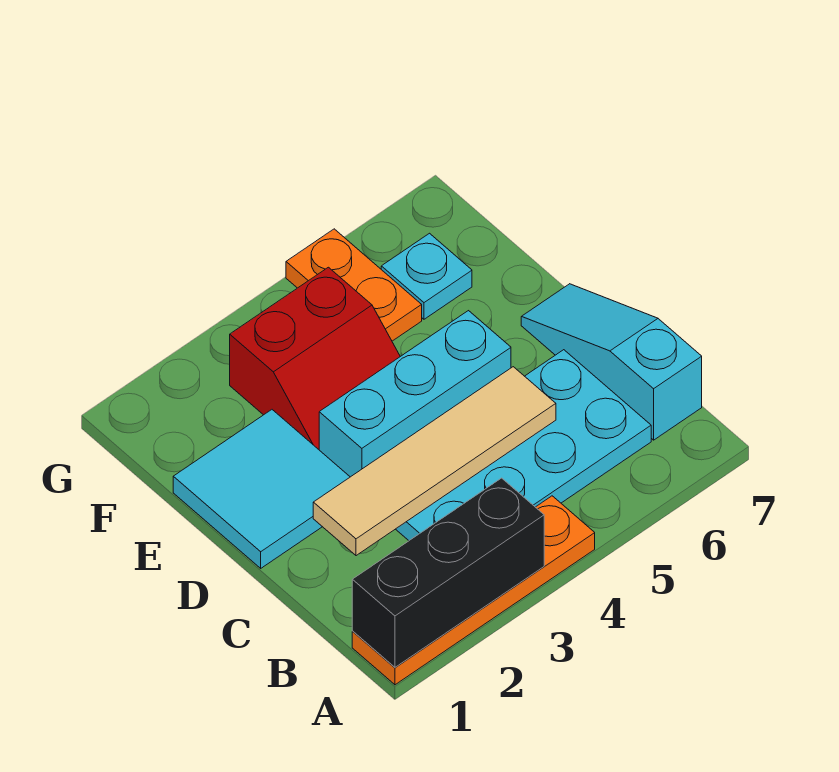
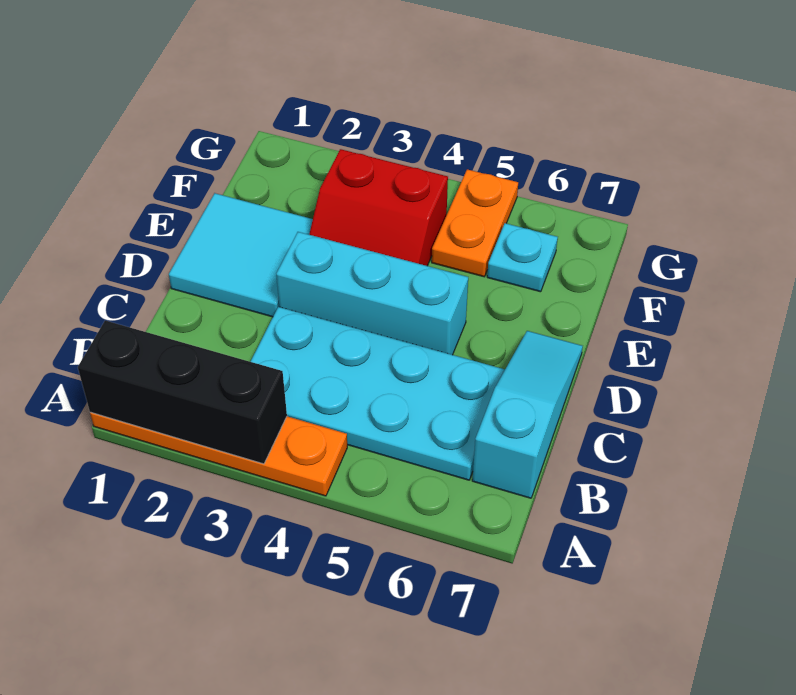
tan 1x4 tile [313,367,556,556] -> none

